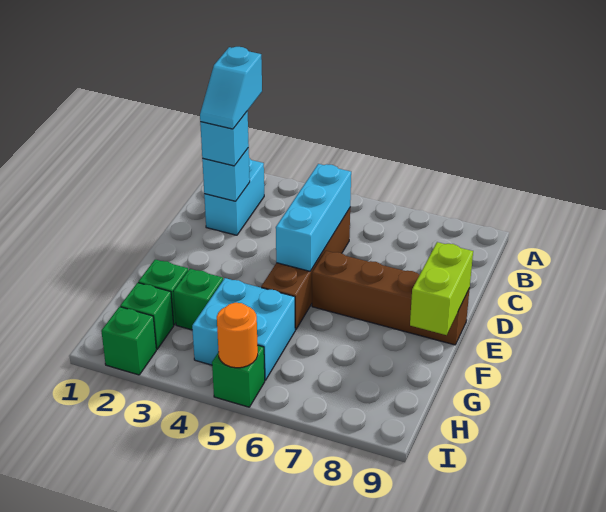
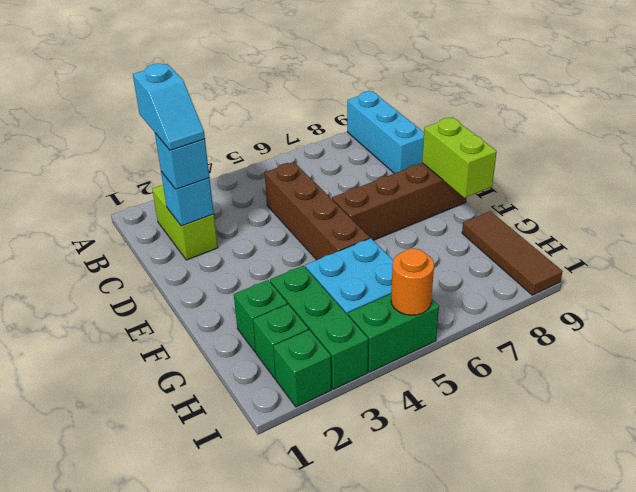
cyan 1x2 brick [204,158,264,235] -> lime 1x2 brick [152,185,218,260]
cyan 1x3 brick [276,164,351,271] -> cyan 1x3 brick moved to [347,91,424,173]
green 1x1 brick [174,269,223,330] -> green 1x3 brick [270,266,368,389]
none -> brown 1x3 tile [462,211,563,295]
green 1x1 brick [212,345,265,407] -> green 1x2 brick [348,294,439,372]

